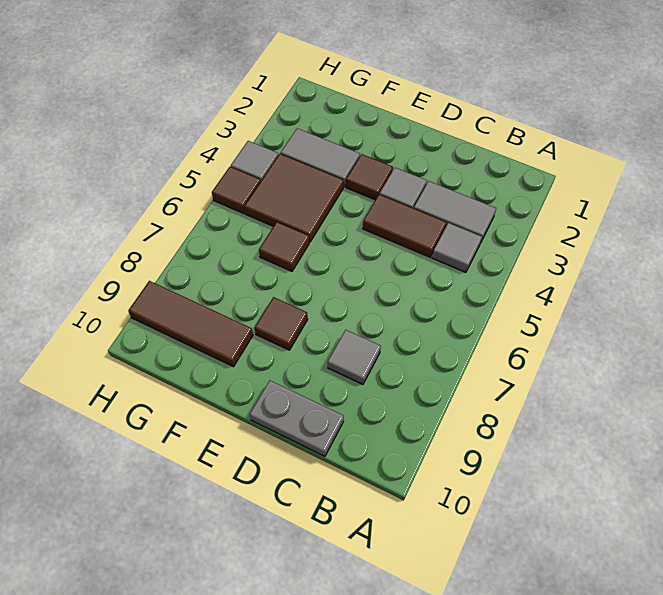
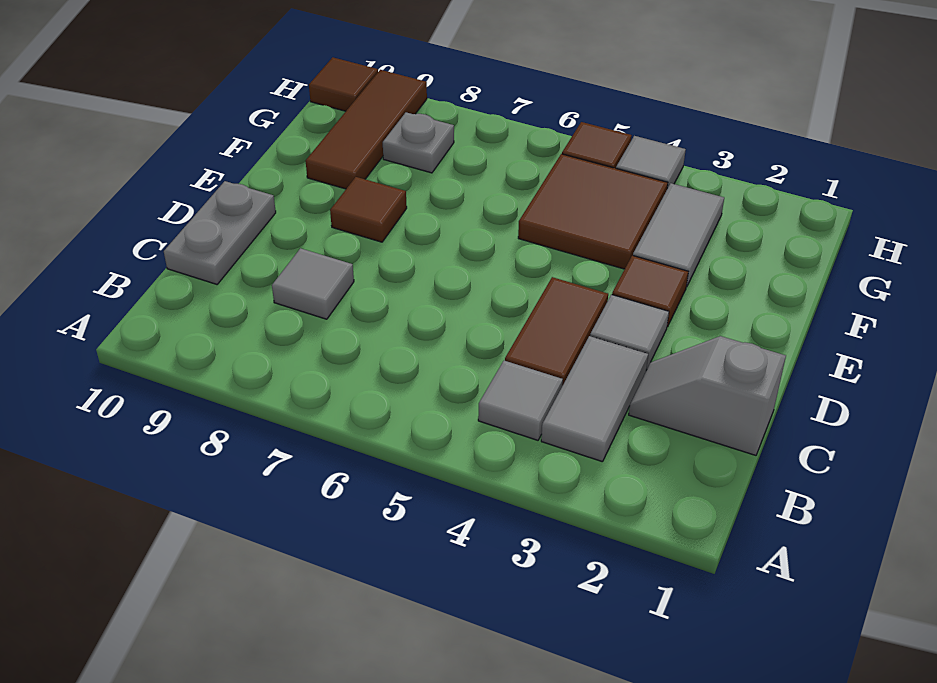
none -> grey 1x2 slope [629,336,786,455]
brown 1x1 tile [259,222,309,271] -> brown 1x1 tile moved to [309,57,378,111]
none -> grey 1x1 plate [383,112,454,173]

